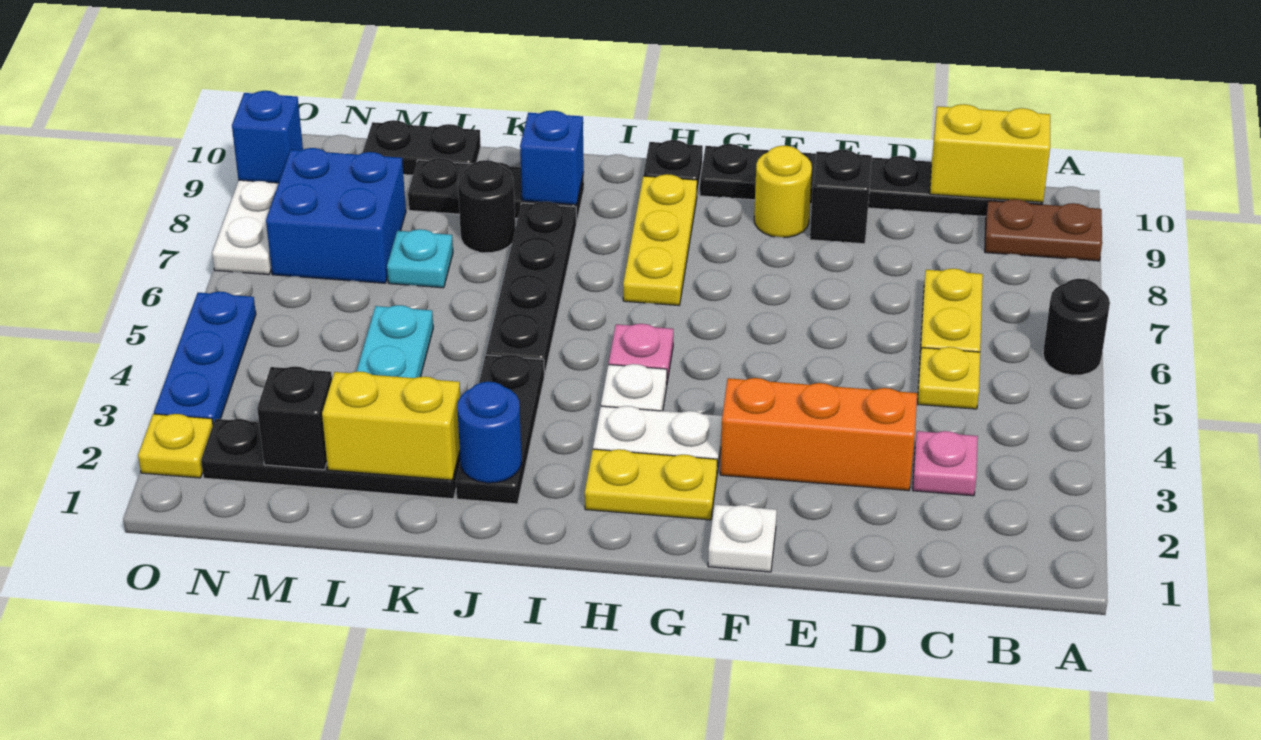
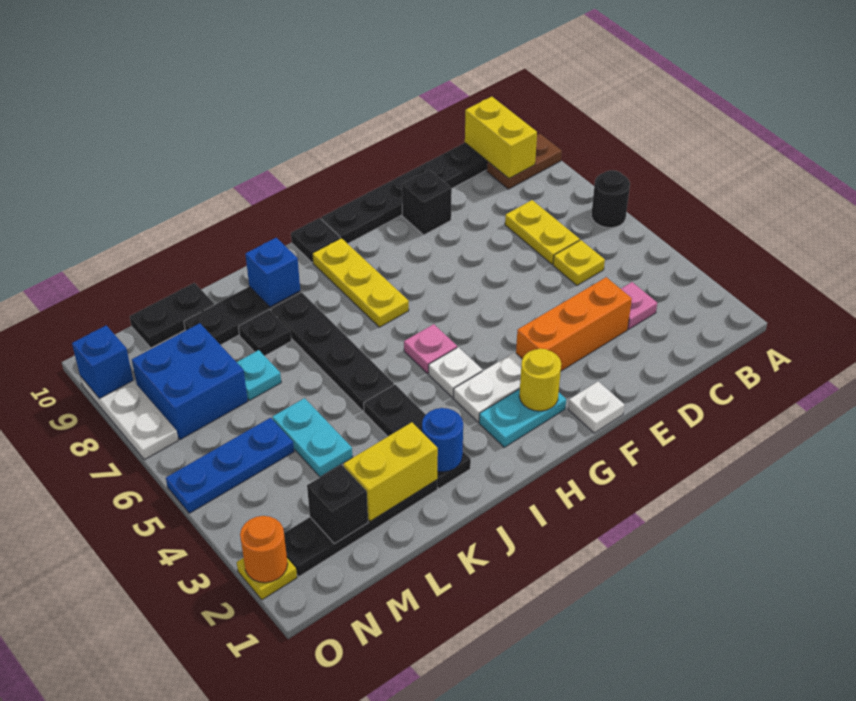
yellow 1x2 brick [930,104,1050,202] -> yellow 1x2 brick turned to [465,97,537,178]
yellow 1x1 round brick [754,146,812,238] -> yellow 1x1 round brick moved to [519,349,561,411]
yellow 1x2 plate [585,449,717,520] -> cyan 1x2 plate [479,389,566,447]
black 1x1 round brick [458,160,515,253] -> black 1x1 plate [238,309,292,356]
none -> orange 1x1 round brick [240,516,288,583]
blue 1x3 plate [154,292,256,424] -> blue 1x3 plate turned to [166,418,294,513]

